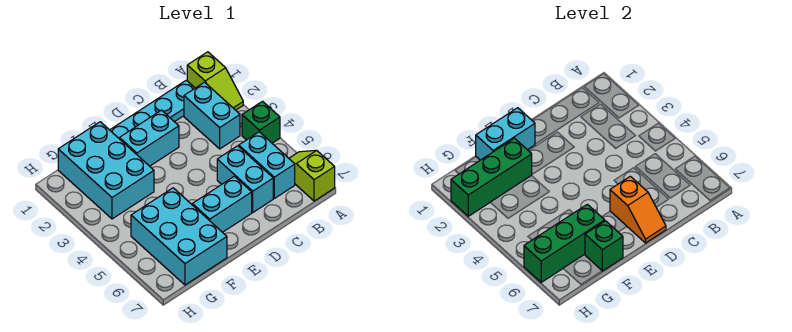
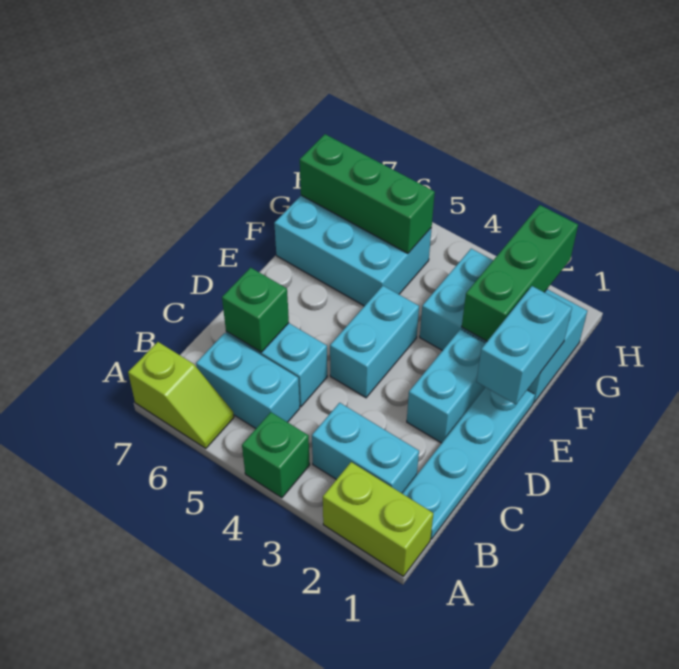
lime 1x2 slope [187,52,243,110] -> lime 1x2 brick [323,462,433,576]
cyan 1x2 brick [192,176,252,232] -> cyan 1x2 brick moved to [330,286,419,398]
orange 1x2 slope [610,176,666,243] -> none
green 1x3 brick [524,204,605,282] -> green 1x3 brick turned to [300,134,435,253]
green 1x1 brick [585,221,623,271] -> green 1x1 brick moved to [222,268,289,352]

